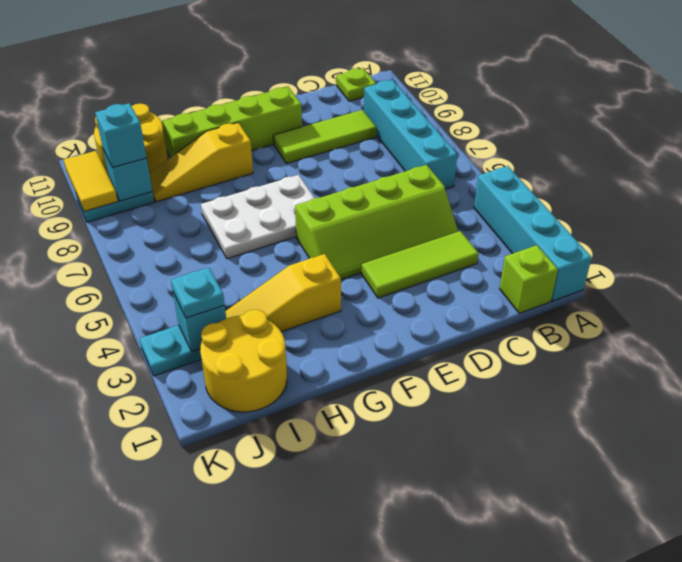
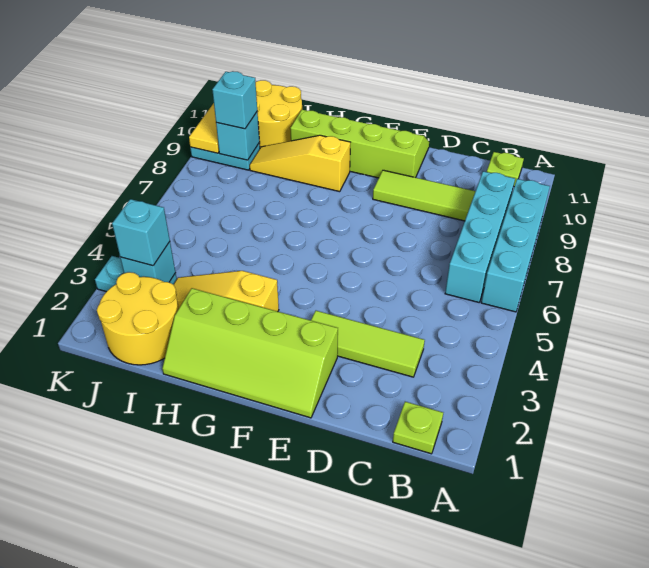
cyan 1x4 brick [474,166,592,301] -> cyan 1x4 brick moved to [481,179,550,312]
lime 1x1 brick [500,245,558,313] -> lime 1x1 plate [393,402,443,454]
lime 2x4 slope [295,165,458,280] -> lime 2x4 slope moved to [162,288,338,418]
white 2x3 plate [201,175,314,259] -> none
cyan 1x1 plate [171,268,225,318] -> cyan 1x1 brick [112,199,170,266]

